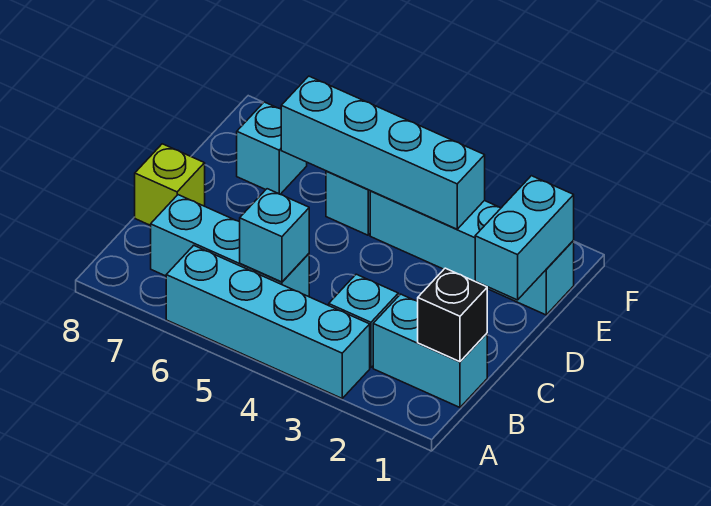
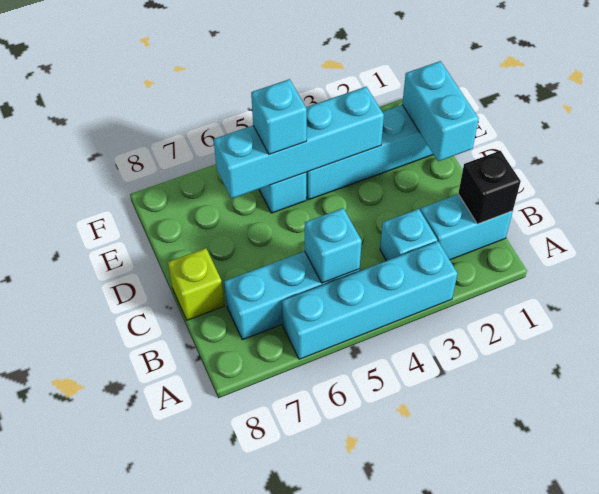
cyan 1x1 brick [237,102,307,194] -> cyan 1x1 brick moved to [251,79,307,154]

